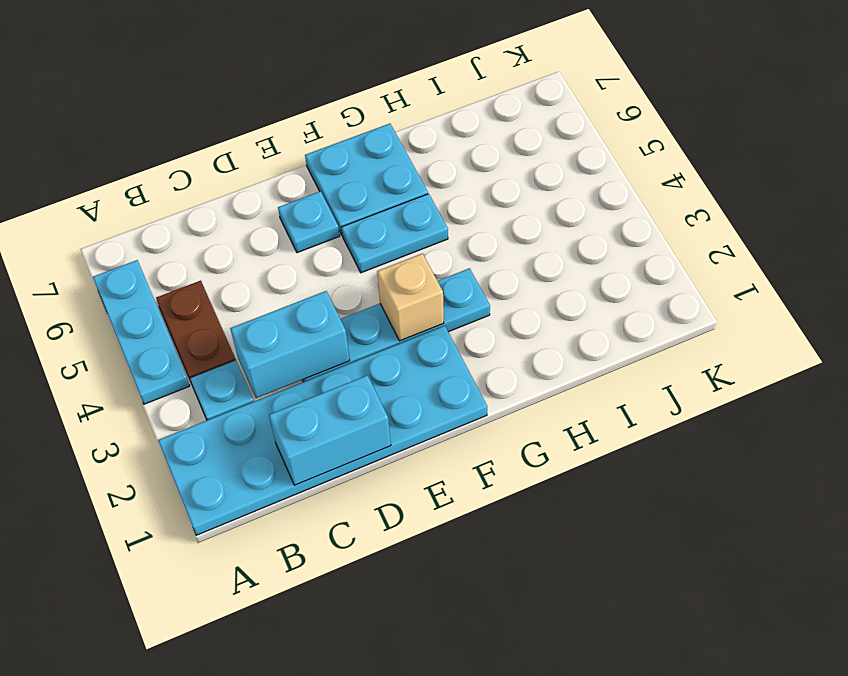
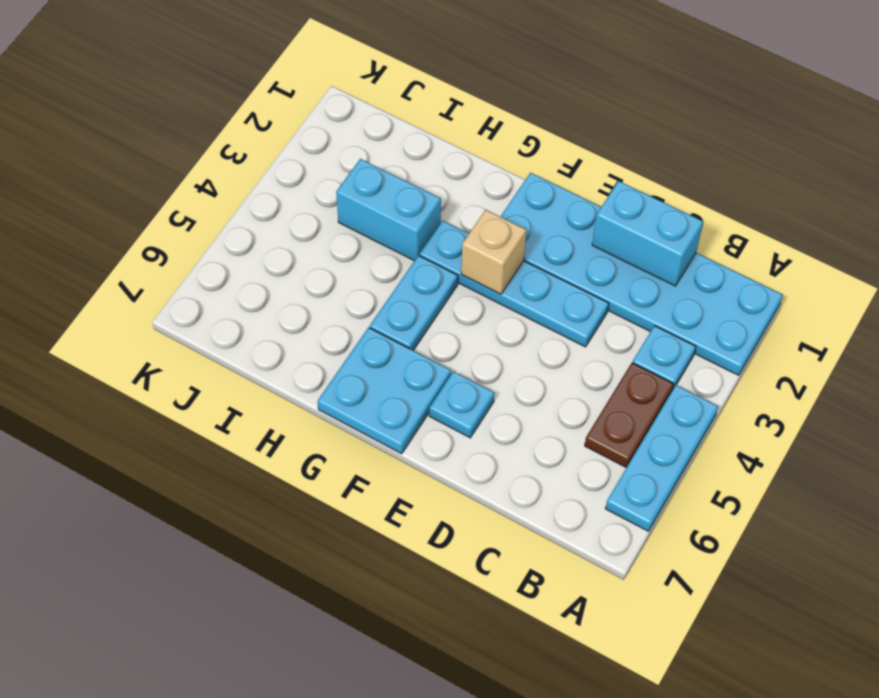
cyan 1x2 brick [230,291,350,398] -> cyan 1x2 brick moved to [336,159,441,261]
cyan 1x2 plate [342,194,448,273] -> cyan 1x2 plate turned to [370,256,458,350]

